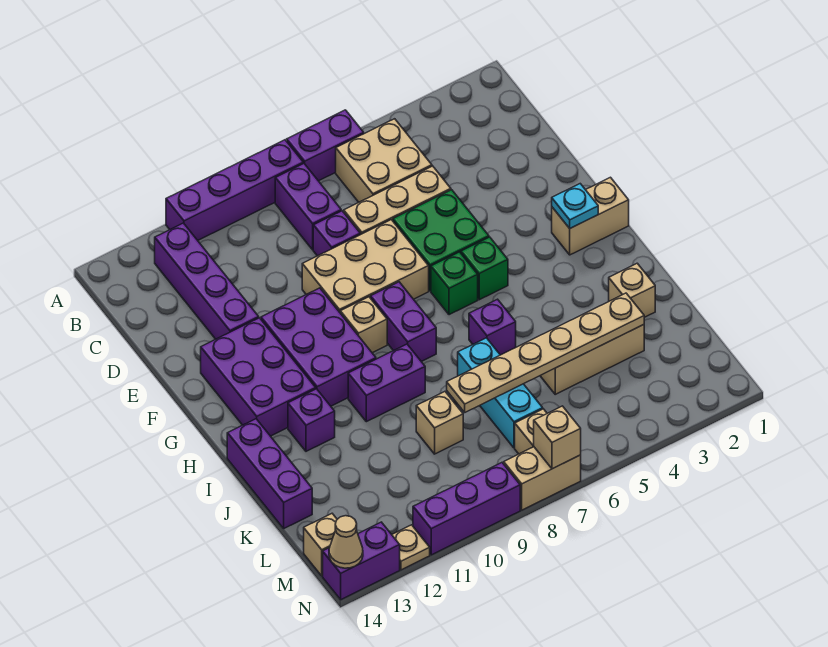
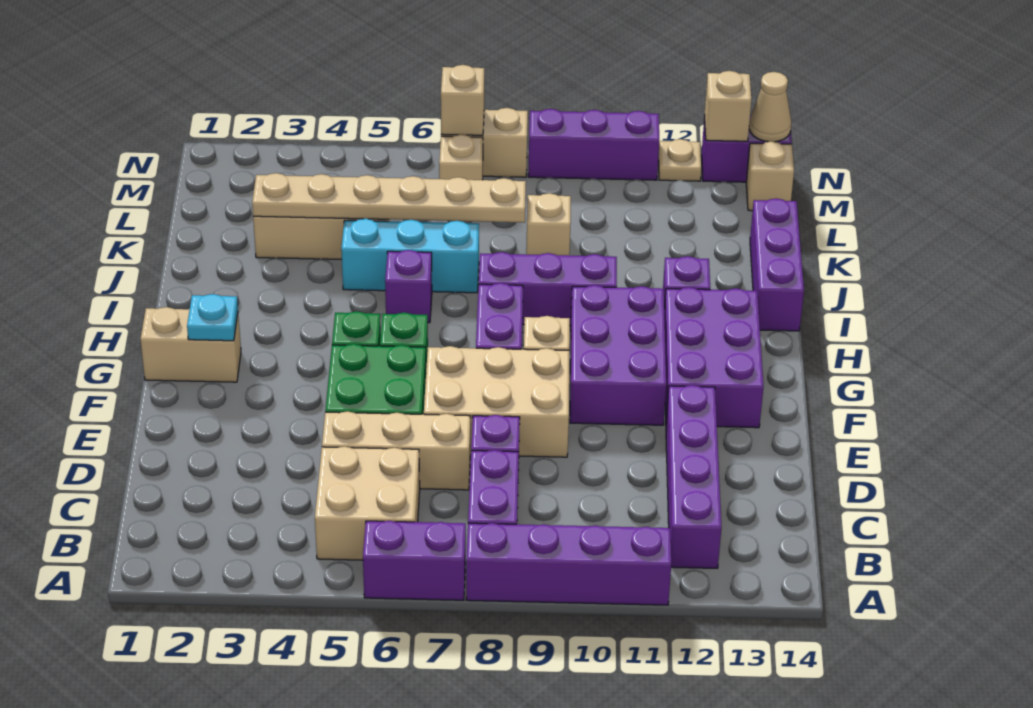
purple 1x2 brick [348,344,425,422] -> purple 1x3 brick [479,252,617,326]
tan 1x1 brick [609,263,655,317] -> tan 1x1 brick moved to [704,71,751,141]
cyan 1x3 brick [458,338,543,448] -> cyan 1x3 brick turned to [341,219,479,293]

